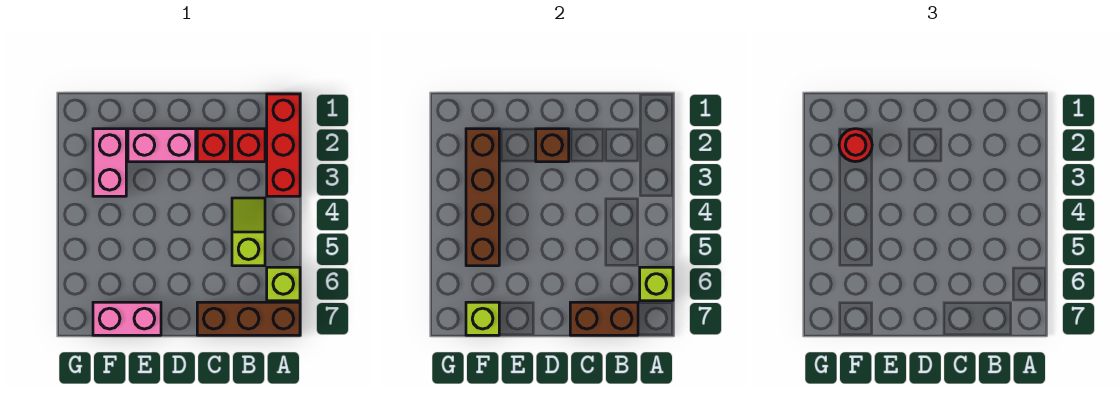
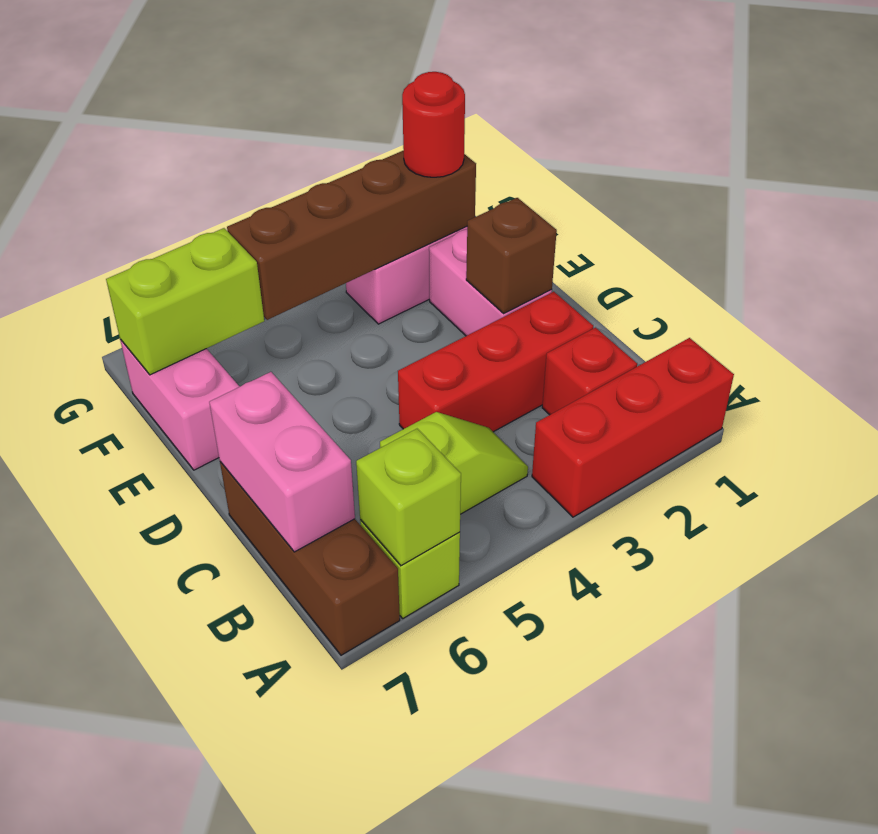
brown 1x2 brick [570,302,638,335] -> pink 1x2 brick [209,372,355,552]
red 1x1 brick [197,129,230,162] -> red 1x3 brick [398,292,593,432]
lime 1x1 brick [466,302,499,335] -> lime 1x2 brick [106,228,264,375]

